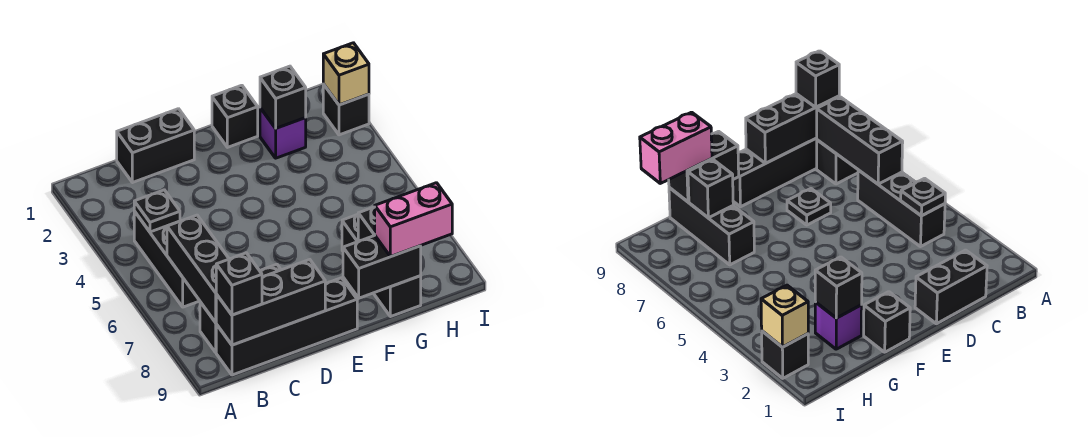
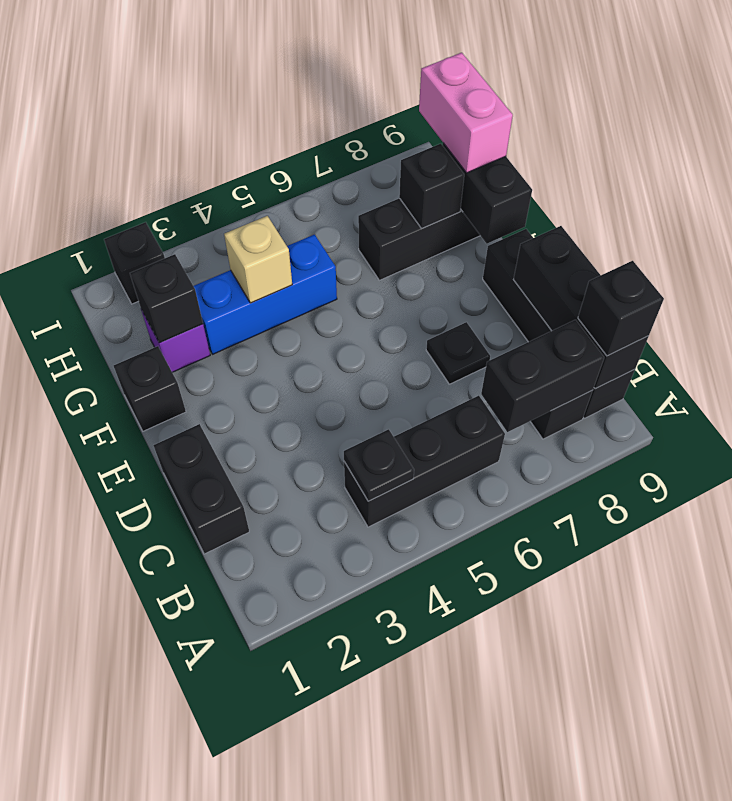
black 1x3 brick [167,215,229,322] -> black 1x2 brick [481,320,604,432]
none -> blue 1x3 brick [194,235,337,354]
tan 1x1 brick [323,43,369,105] -> tan 1x1 brick moved to [224,216,292,303]

